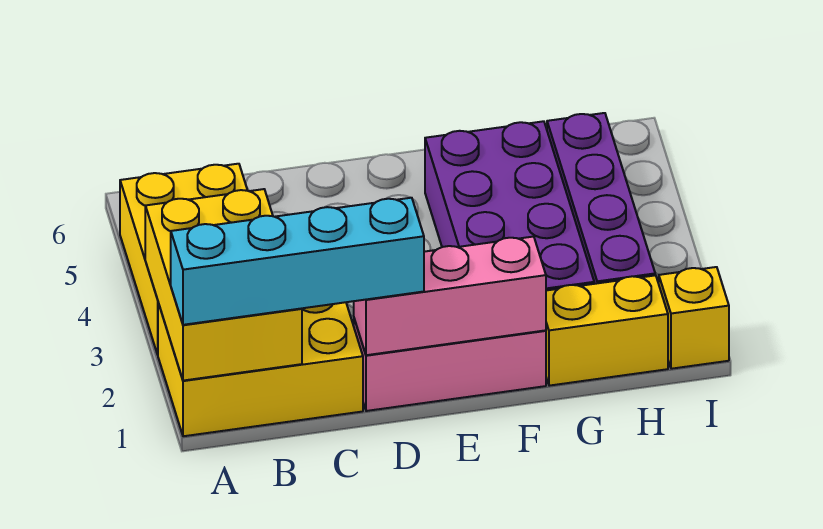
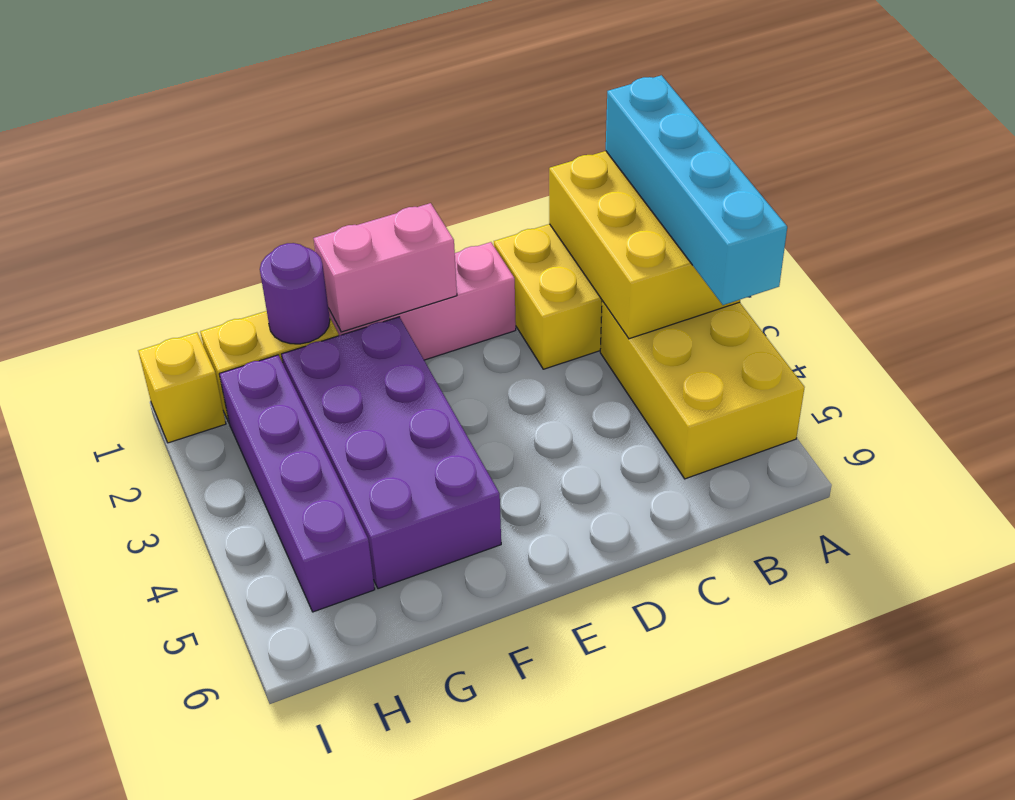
cyan 1x4 brick [171,198,424,325] -> cyan 1x4 brick turned to [606,75,787,305]
pink 1x3 brick [354,237,546,355] -> pink 1x2 brick [314,203,457,332]
none -> purple 1x1 round brick [260,243,330,344]

